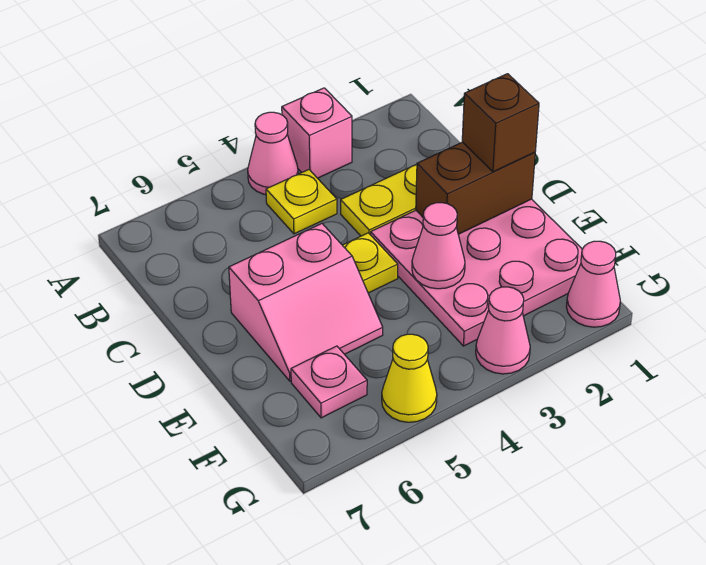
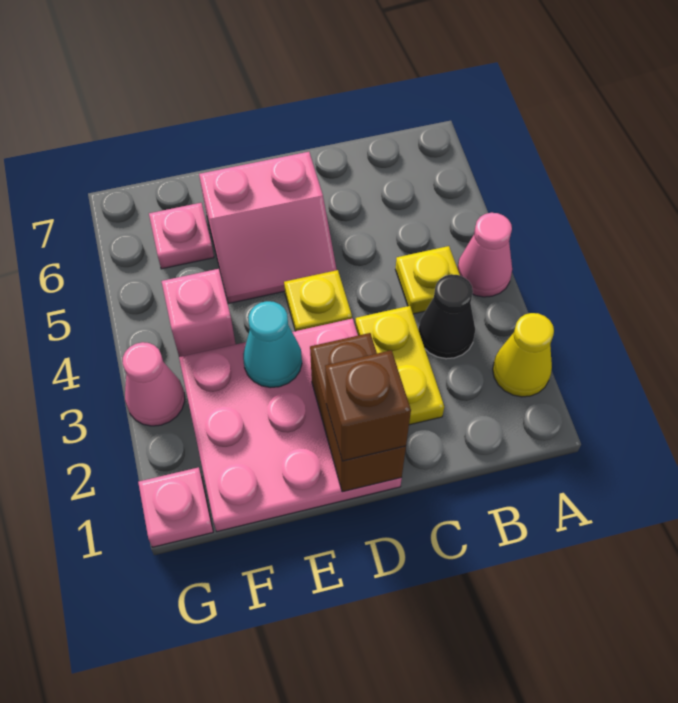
pink 1x1 brick [282,88,352,178] -> pink 1x1 brick moved to [162,269,236,357]
none -> black 1x1 cone [419,274,475,359]
pink 2x2 slope [229,224,383,381] -> pink 2x2 slope turned to [199,152,337,304]
pink 1x1 cone [412,203,465,289] -> cyan 1x1 cone [243,301,302,388]
pink 1x1 cone [566,241,620,327] -> pink 1x1 plate [138,467,213,547]
yellow 1x1 cone [382,334,437,422] -> yellow 1x1 cone moved to [493,313,554,397]

